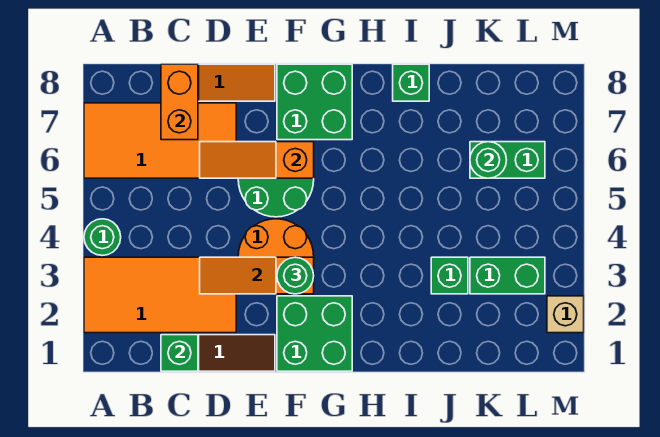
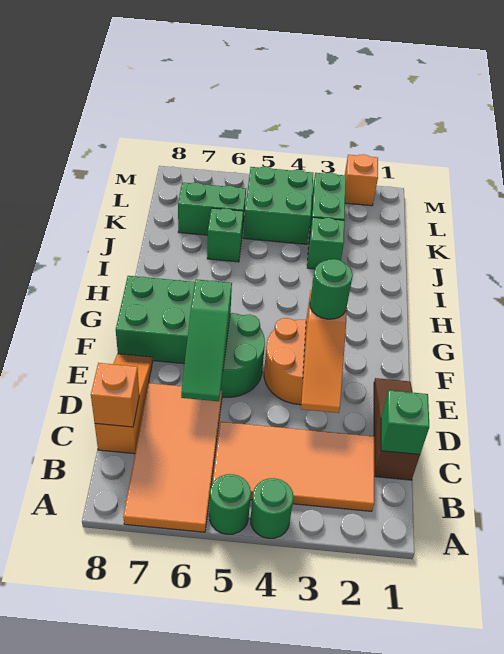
orange 2x4 tile [84,257,236,333] -> orange 2x4 tile turned to [213,422,374,511]
orange 1x2 brick [161,64,198,140] -> orange 1x1 brick [91,363,139,427]
orange 1x3 slope [200,142,314,178] -> green 1x3 slope [181,279,232,401]
green 2x2 brick [277,296,352,371] -> green 2x2 brick moved to [244,167,313,244]
green 1x1 brick [393,64,429,101] -> green 1x1 brick moved to [207,208,243,262]
green 1x2 brick [470,142,545,178] -> green 1x2 brick turned to [178,182,246,235]
green 1x1 round brick [470,142,506,178] -> green 1x1 round brick moved to [209,474,251,534]
tan 1x1 brick [547,296,584,333] -> orange 1x1 brick [345,154,378,206]

